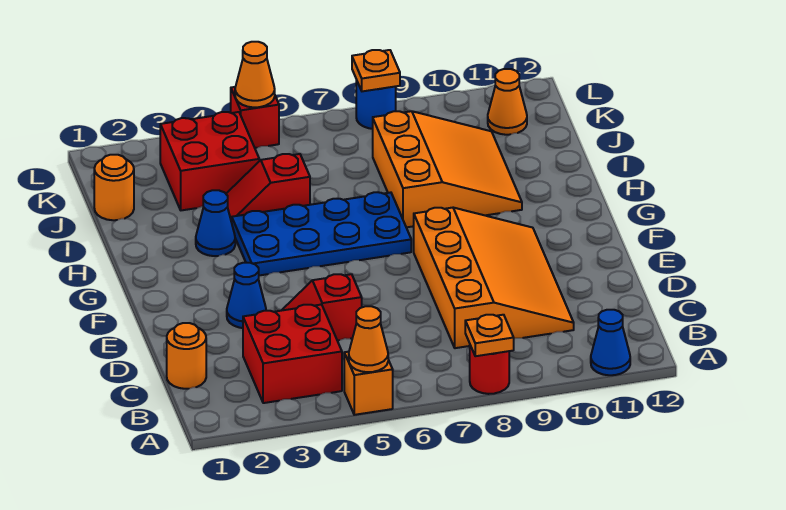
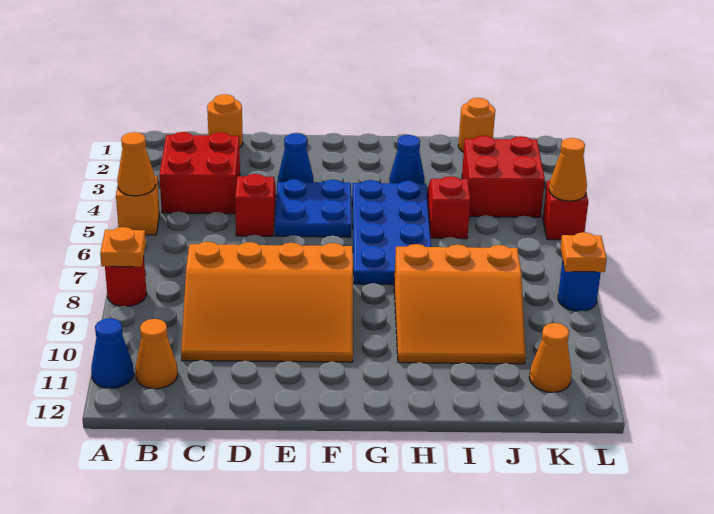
none -> orange 1x1 cone [135,319,178,389]
none -> blue 2x2 plate [275,179,351,237]

